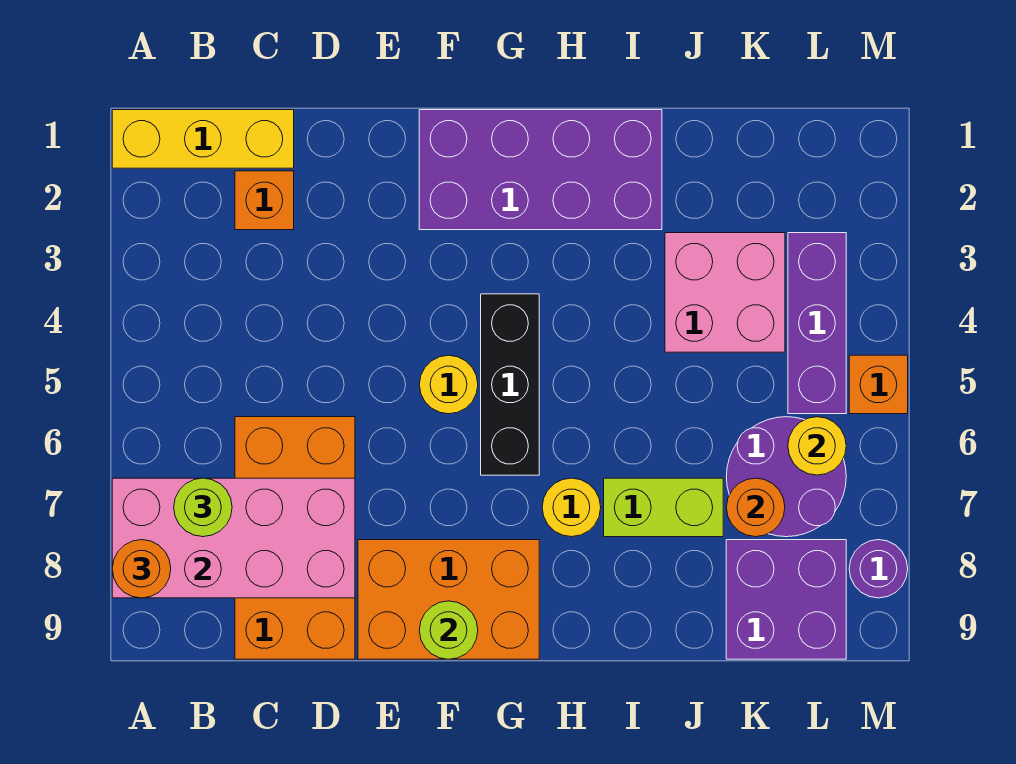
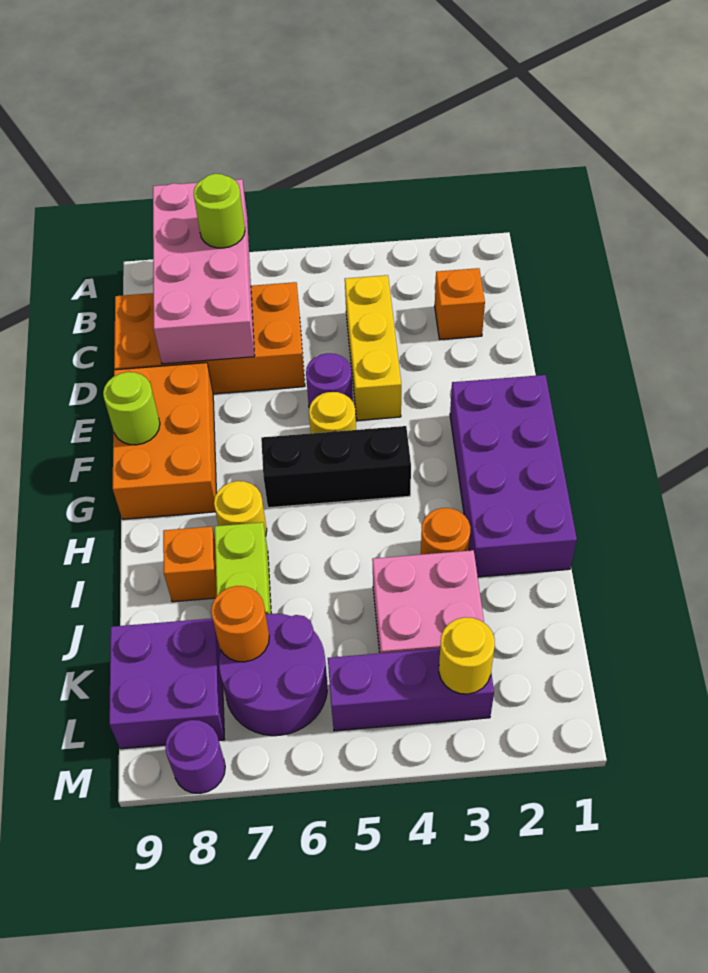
yellow 1x3 brick [112,110,294,168] -> yellow 1x3 brick moved to [345,275,401,421]
orange 1x1 round brick [112,540,171,598] -> orange 1x1 round brick moved to [421,508,470,555]
none -> purple 1x1 round brick [306,353,353,407]
yellow 1x1 round brick [788,417,846,475] -> yellow 1x1 round brick moved to [439,617,495,694]
orange 1x1 brick [849,355,908,414] -> orange 1x1 brick moved to [163,526,217,602]

